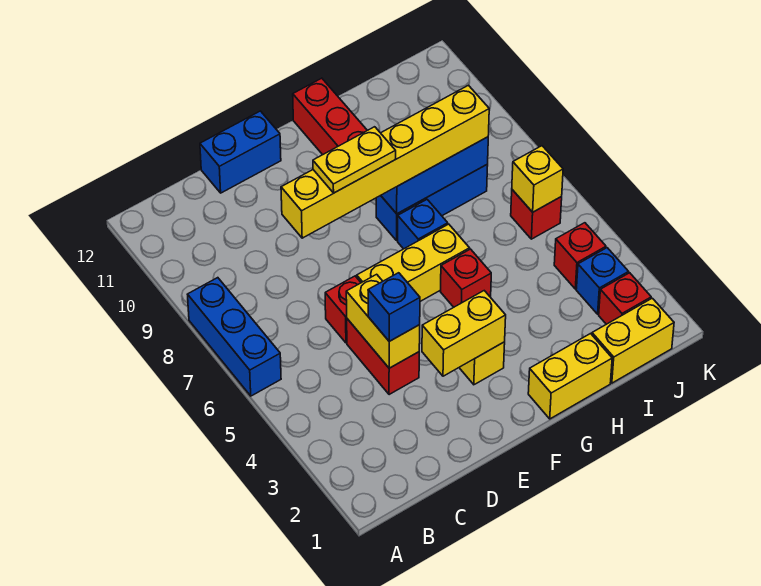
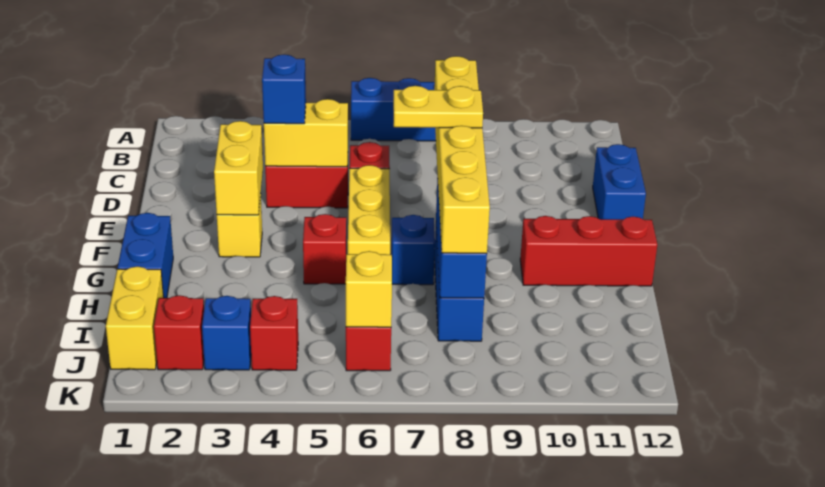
yellow 1x2 plate [313,127,396,193] -> yellow 1x2 plate turned to [393,86,483,128]
yellow 1x2 brick [528,334,612,419] -> blue 1x2 brick [118,213,173,298]

